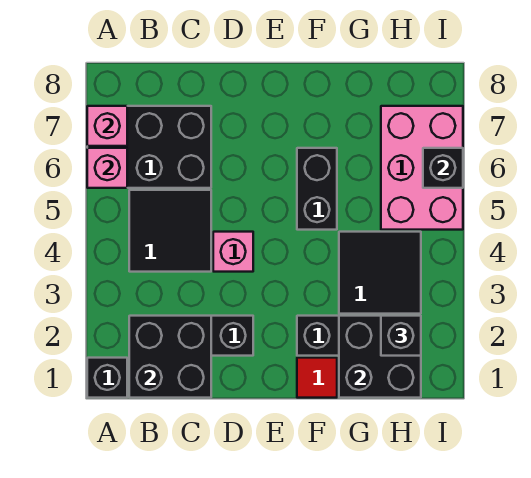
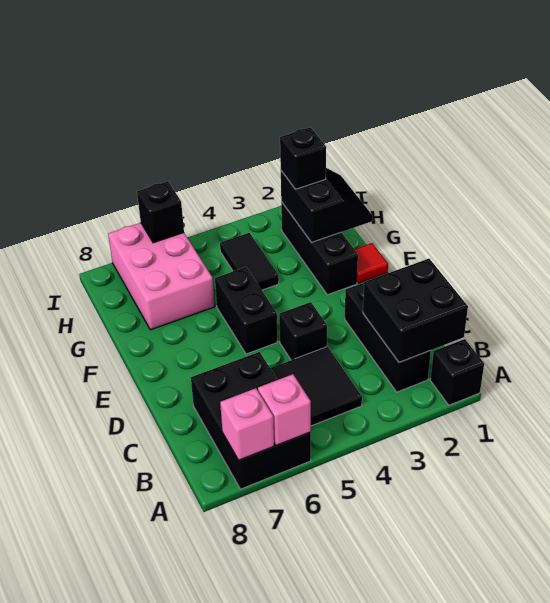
pink 1x1 brick [213,232,253,272] -> black 1x1 brick [279,302,327,360]
black 1x2 brick [297,148,337,230] -> black 1x2 brick turned to [215,267,277,354]
black 2x2 brick [339,316,421,398] -> black 2x2 slope [281,168,373,242]
black 2x2 tile [339,232,421,314] -> black 1x2 tile [220,233,279,290]
pink 2x3 brick [381,106,463,230] -> pink 2x3 brick turned to [108,223,215,330]

